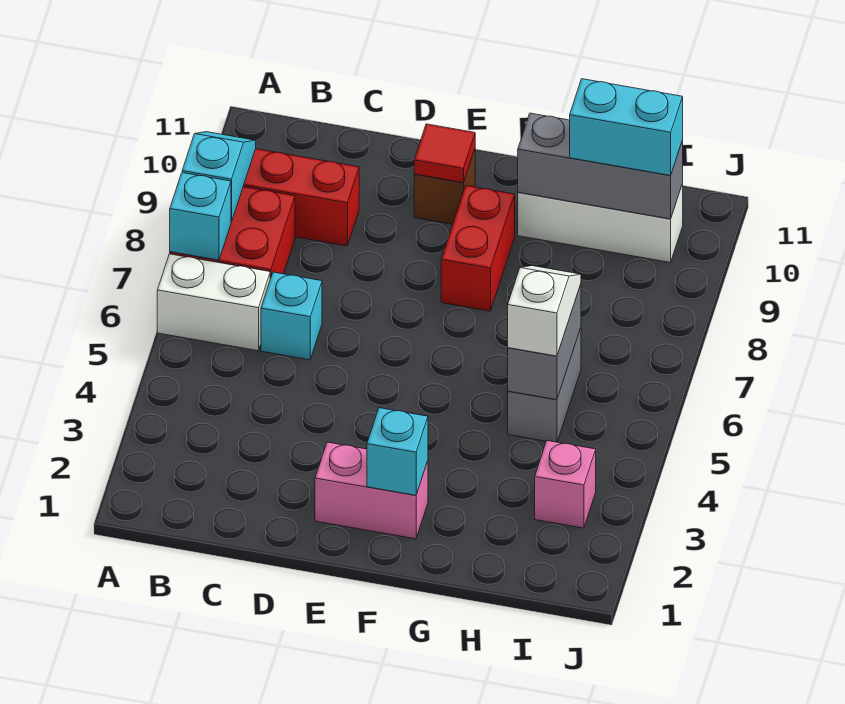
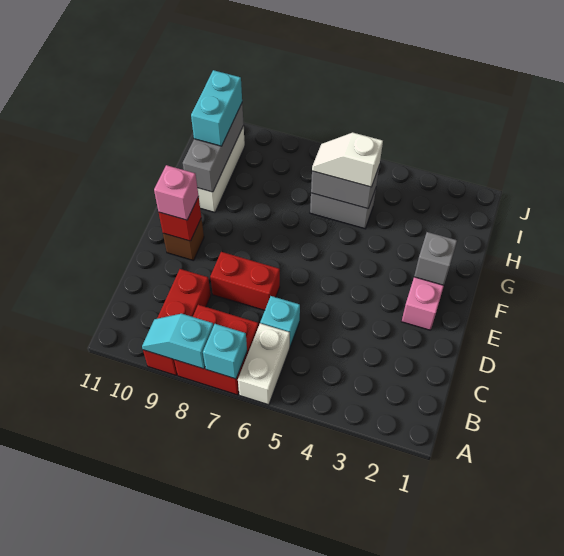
red 1x1 tile [414,124,475,183] -> red 1x1 brick [159,197,201,241]
cyan 1x1 brick [367,408,428,495] -> grey 1x1 brick [414,232,457,285]
red 1x2 brick [441,186,515,311] -> red 1x2 brick moved to [210,252,280,310]
pink 1x1 brick [535,441,596,528] -> pink 1x1 brick moved to [154,165,199,220]

